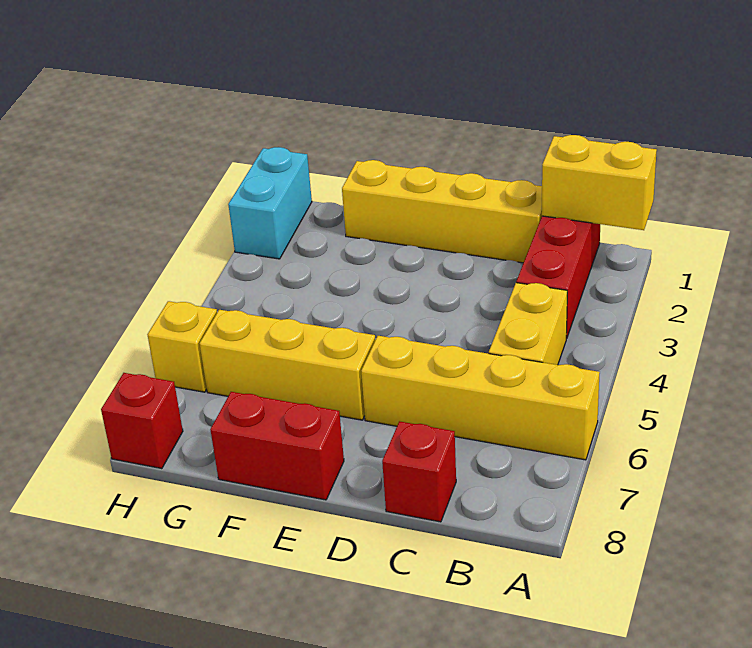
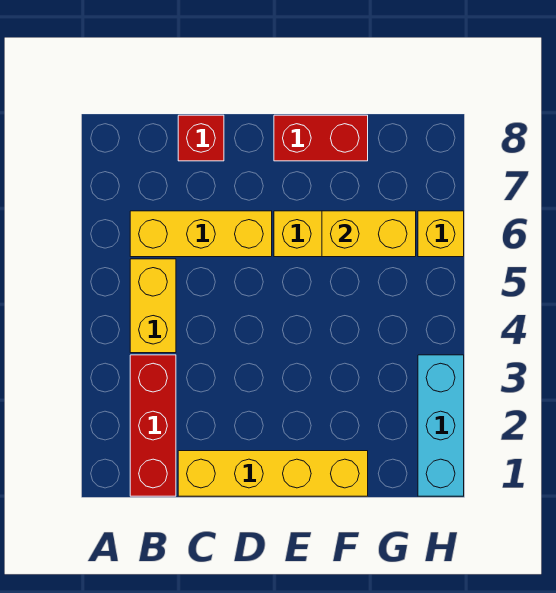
yellow 1x2 brick [542,135,657,230] -> yellow 1x2 brick moved to [322,211,416,257]
yellow 1x4 brick [361,336,600,460] -> yellow 1x3 brick [130,211,272,257]
cyan 1x2 brick [228,147,312,259] -> cyan 1x3 brick [418,355,464,496]
red 1x1 brick [101,373,183,469] -> none

